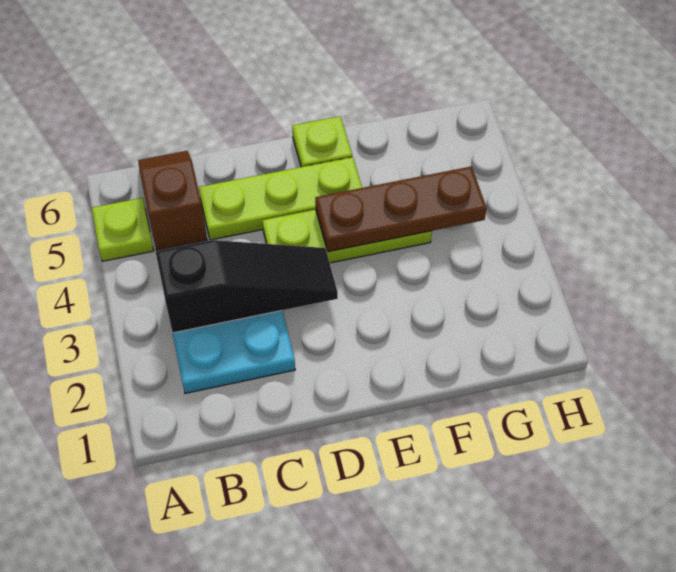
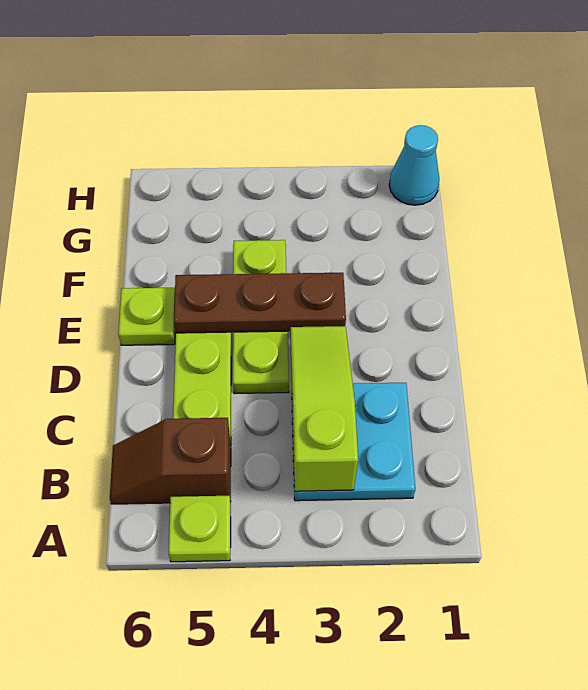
black 1x3 slope [156,240,338,333] -> lime 1x3 slope [291,326,358,491]
brown 1x3 plate [315,166,487,252] -> brown 1x3 plate turned to [174,273,346,333]
none -> cyan 1x1 cone [389,125,439,205]

